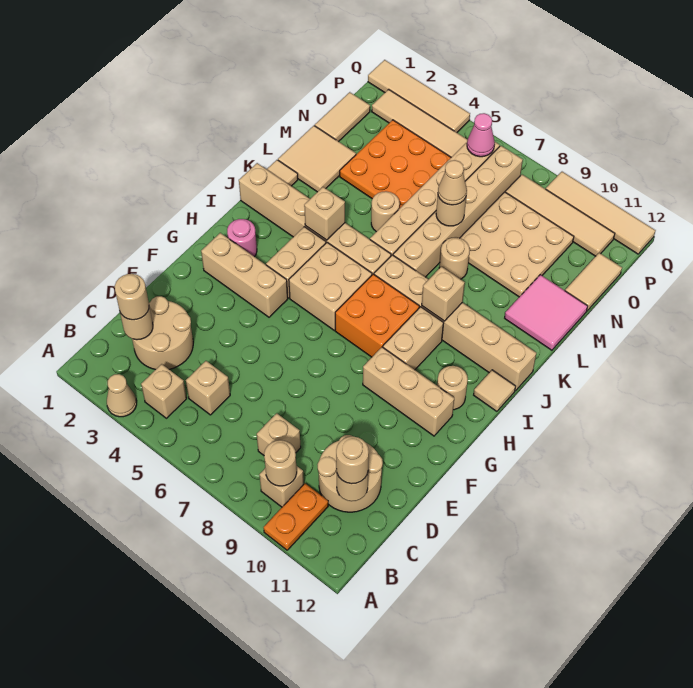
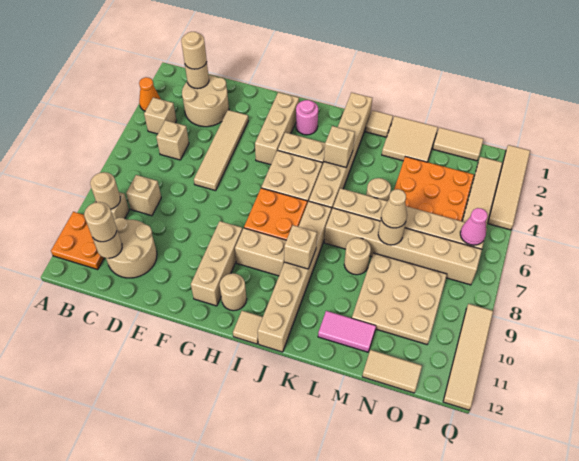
tan 1x1 cone [107,374,137,417] -> orange 1x1 cone [139,77,160,111]
orange 1x2 plate [264,484,328,550] -> orange 2x2 plate [51,212,104,270]
pink 2x2 tile [505,275,588,350] -> pink 1x2 tile [318,311,376,352]
tan 1x4 tile [505,175,615,256] -> tan 1x4 tile moved to [194,110,248,191]

